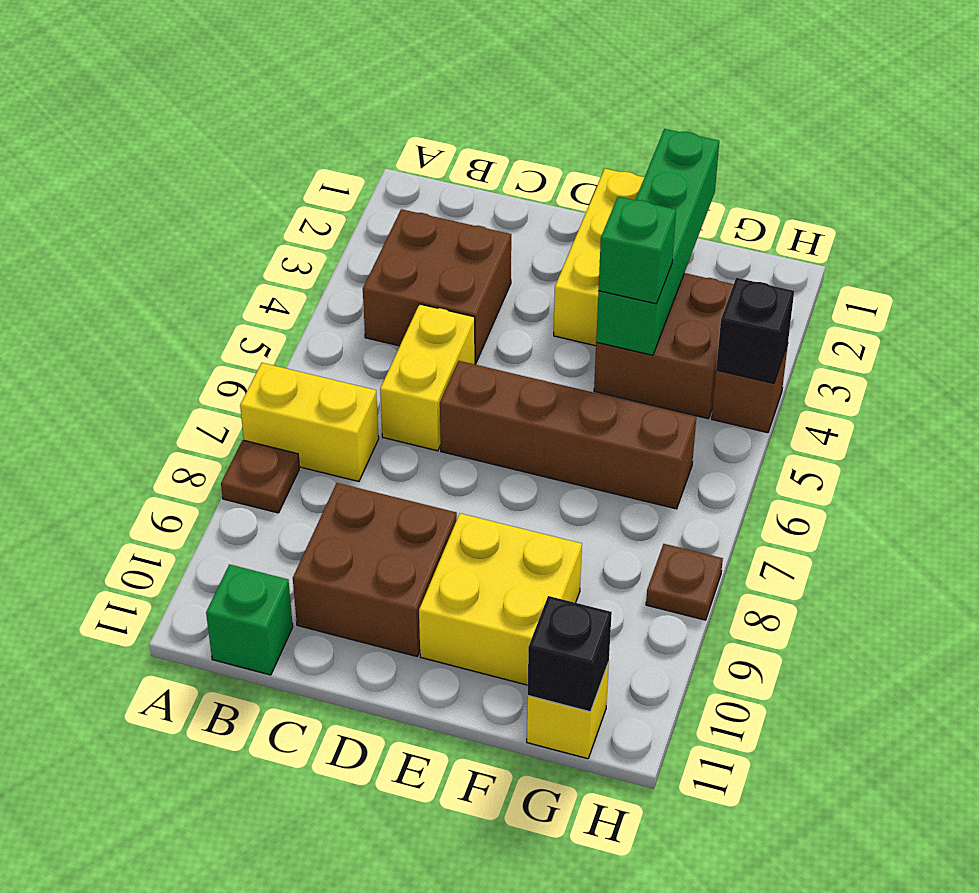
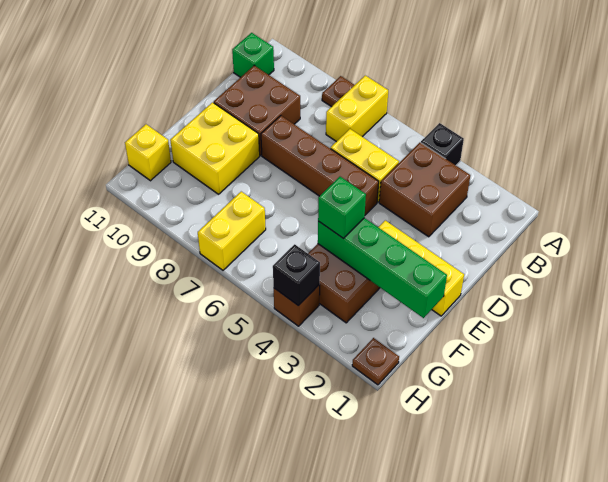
brown 1x4 brick [440,361,696,509] -> brown 1x4 brick turned to [261,116,379,215]
none -> yellow 1x2 brick [198,192,266,270]
black 1x1 brick [528,596,612,712] -> black 1x1 brick moved to [421,123,464,165]
brown 1x1 plate [646,544,723,620] -> brown 1x1 plate moved to [352,338,399,385]

